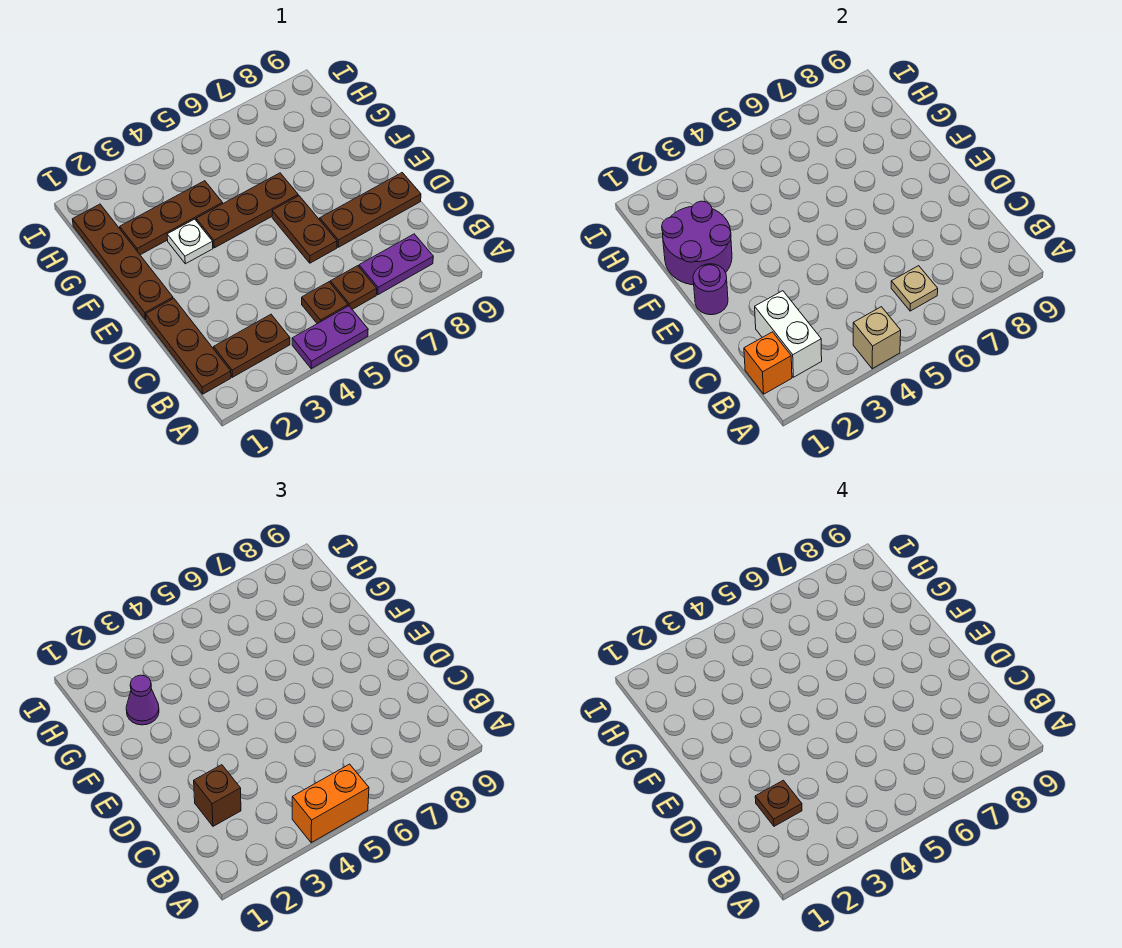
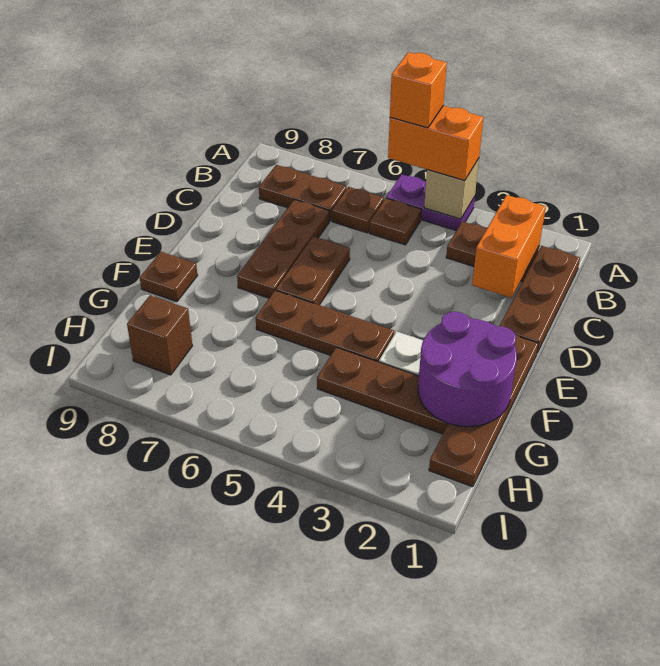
orange 1x1 brick [744,332,792,394] -> orange 1x1 brick moved to [390,52,447,128]
white 1x2 brick [755,291,822,377] -> orange 1x2 brick [472,195,546,298]
tan 1x1 plate [891,266,938,311] -> none
purple 1x2 plate [359,234,433,295] -> brown 1x2 plate [259,165,347,221]
brown 1x1 brick [194,765,241,826] -> brown 1x1 brick moved to [127,295,193,375]
brown 1x1 plate [755,780,802,826] -> brown 1x1 plate moved to [140,252,198,302]
brown 1x3 plate [320,173,421,247] -> brown 1x3 plate turned to [237,200,329,298]
purple 1x1 round brick [693,264,728,315] -> none
purple 1x1 cone [126,675,159,725] -> none

